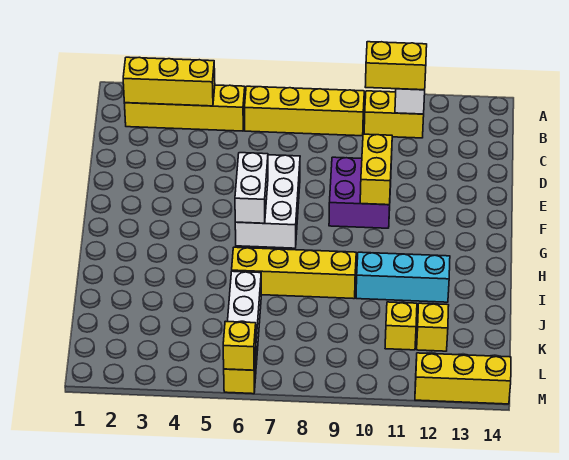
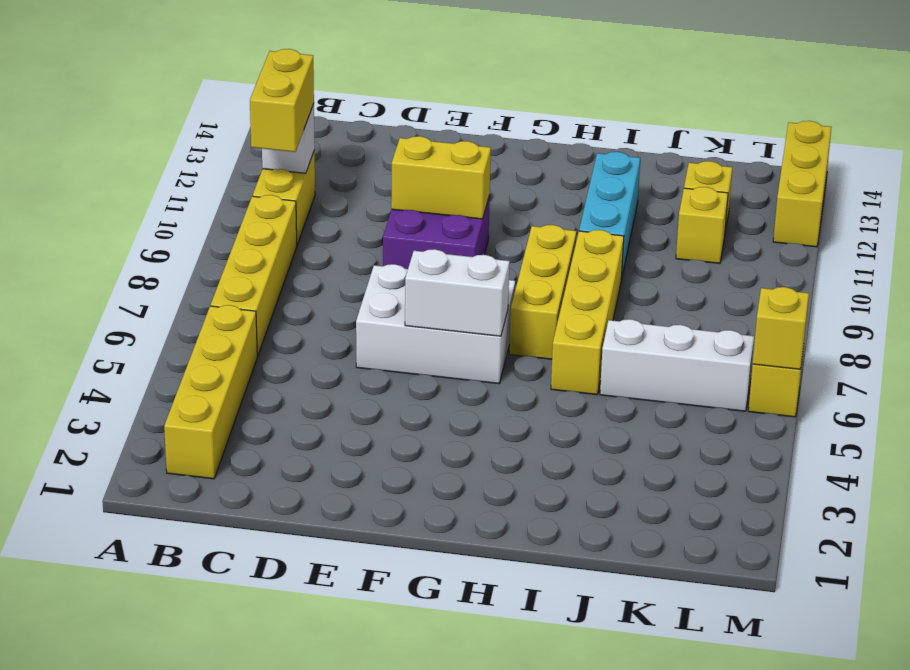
yellow 1x3 brick [123,57,215,106] -> yellow 1x3 brick moved to [509,225,576,359]

